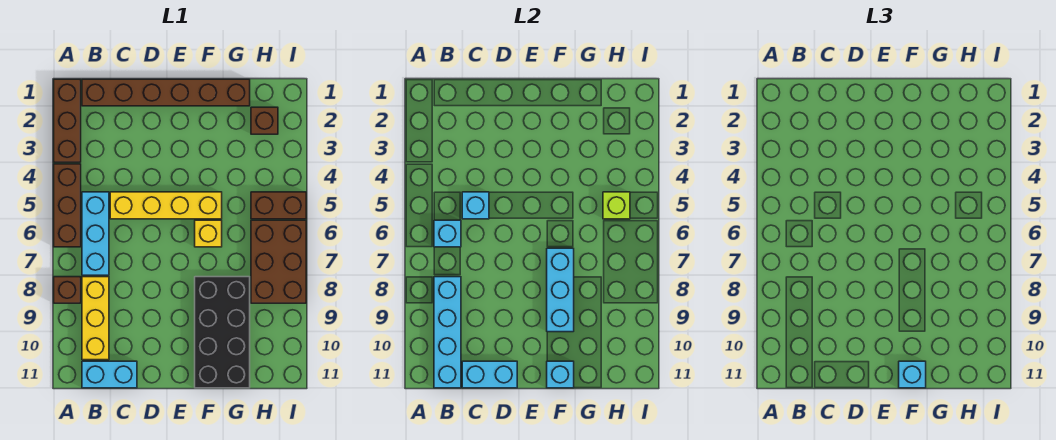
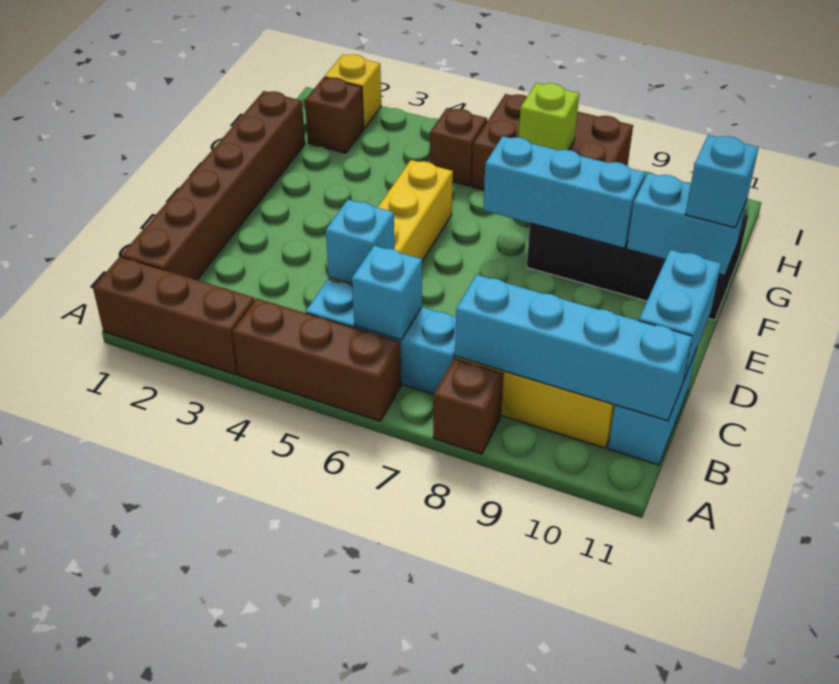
yellow 1x1 brick [195,220,222,247] -> yellow 1x1 brick moved to [325,54,381,129]
cyan 1x1 brick [547,361,574,388] -> cyan 1x2 brick [627,173,747,275]
brown 1x2 brick [251,192,306,219] -> brown 1x1 brick [430,108,487,186]
lime 1x1 brick [603,192,630,219] -> lime 1x1 brick moved to [518,83,579,150]

